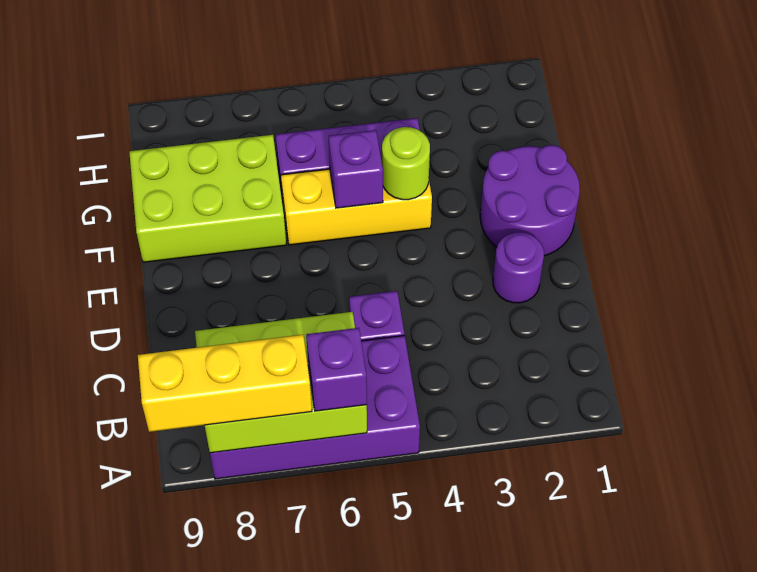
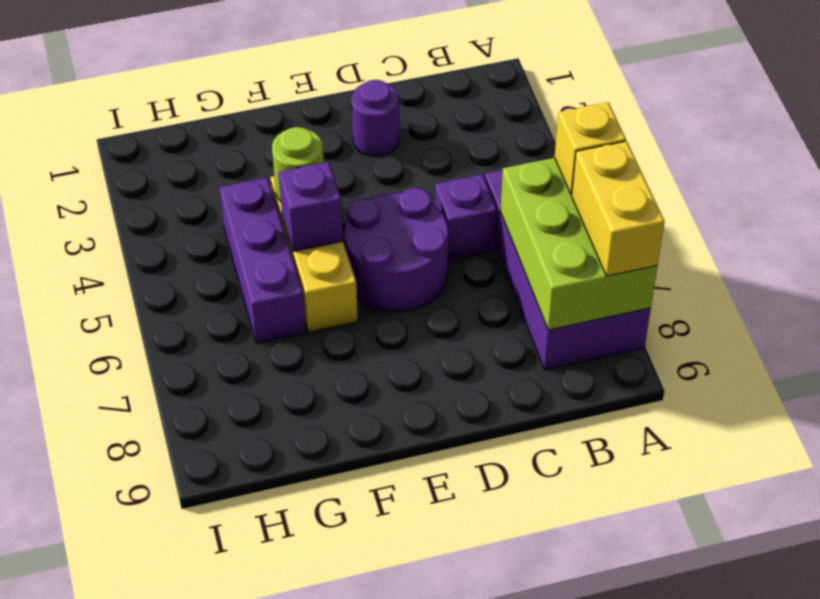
purple 1x1 brick [306,328,367,411] -> yellow 1x1 brick [555,102,626,194]
yellow 1x3 brick [138,335,312,432] -> yellow 1x2 brick [572,141,665,276]
purple 2x2 round brick [480,145,580,256] -> purple 2x2 round brick moved to [345,188,449,312]
lime 2x3 brick [129,135,286,262] -> none

